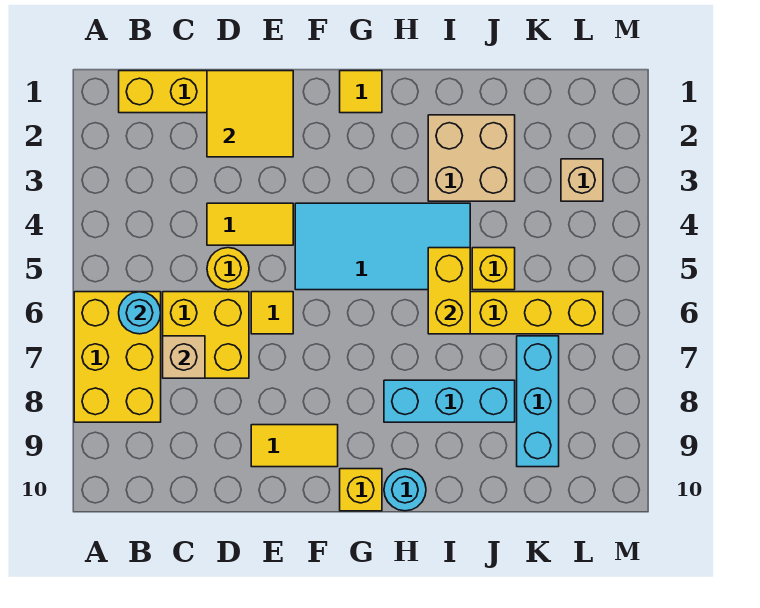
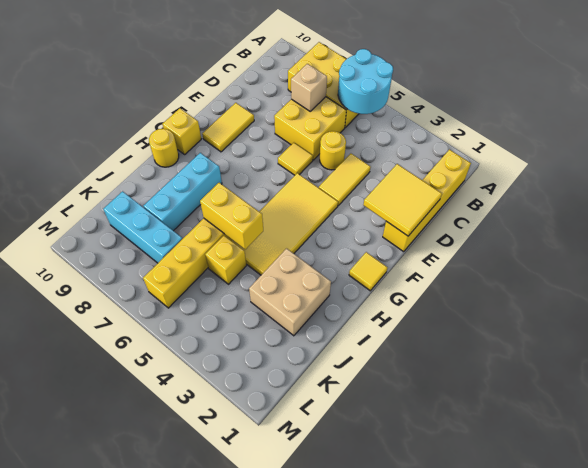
cyan 1x1 round brick [119,292,161,334] -> cyan 2x2 round brick [338,49,393,114]
cyan 2x4 tile [295,203,470,290] -> yellow 2x4 tile [231,173,338,275]
cyan 1x1 round brick [384,469,426,511] -> yellow 1x1 round brick [149,129,179,167]
tan 1x1 brick [561,159,603,201] -> none

